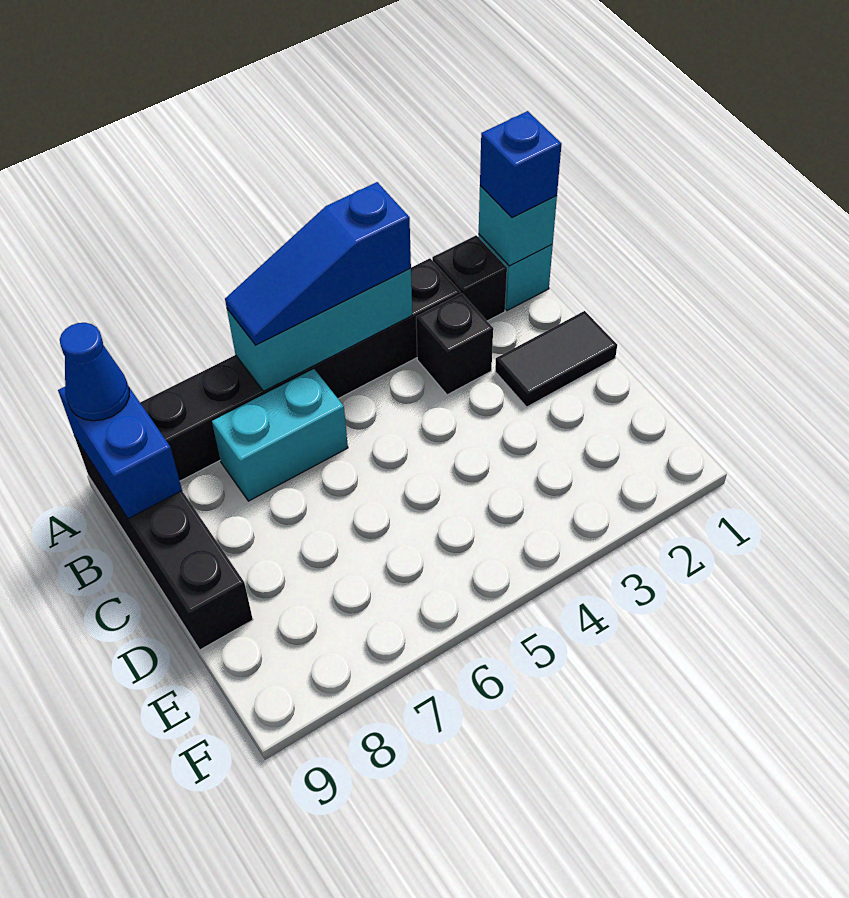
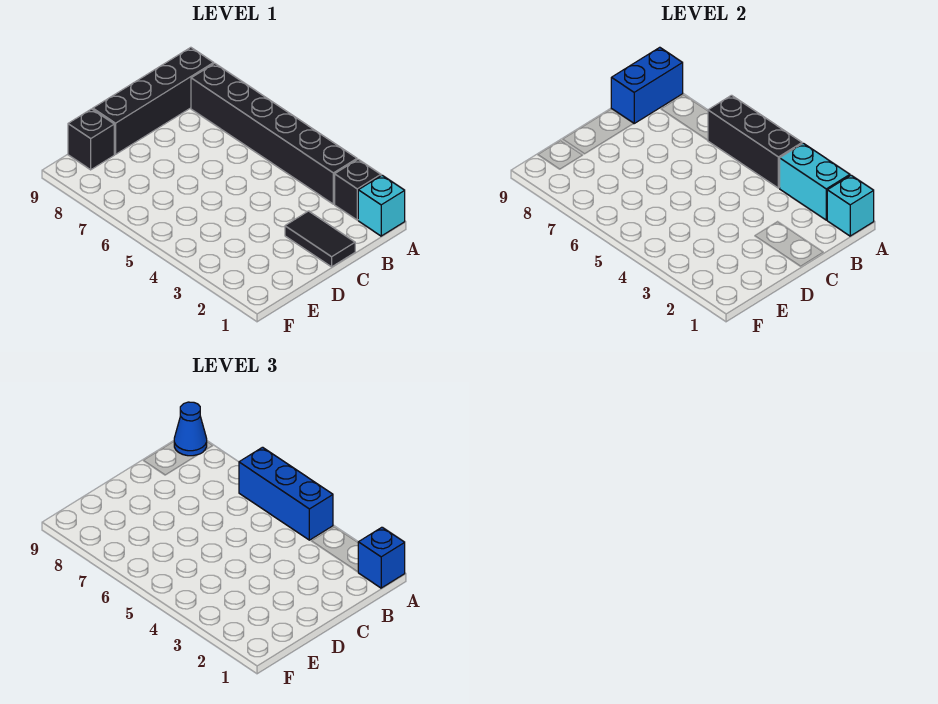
cyan 1x3 brick [227,268,412,391] -> black 1x3 brick [708,95,802,188]
blue 1x3 slope [225,182,411,345] -> blue 1x3 brick [239,447,333,540]
black 1x1 brick [416,293,493,395] -> black 1x1 brick moved to [68,109,114,170]
cyan 1x2 brick [212,369,348,501] -> cyan 1x2 brick moved to [779,143,850,220]

